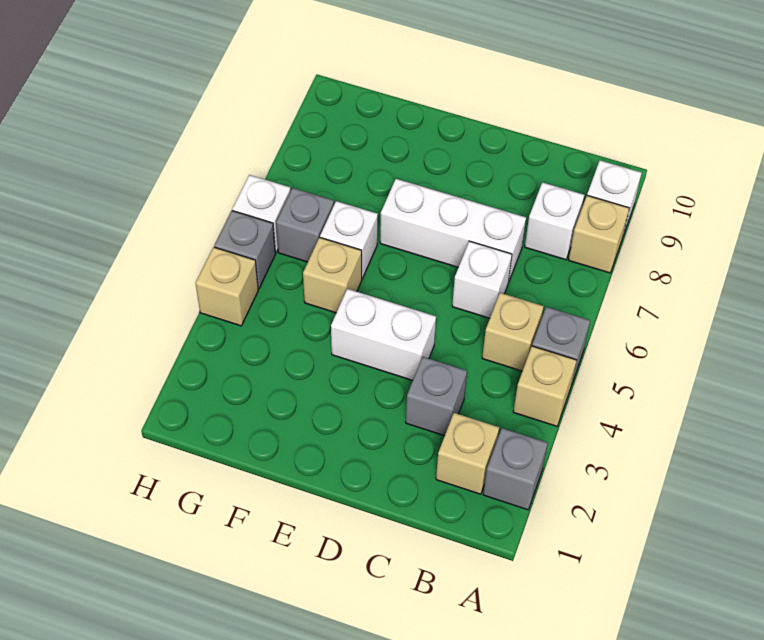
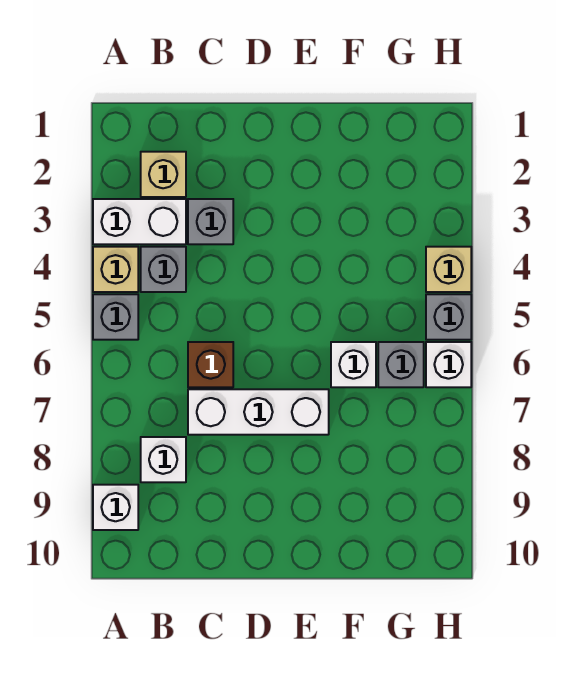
grey 1x1 brick [483,428,548,510] -> grey 1x1 brick moved to [141,247,186,292]
tan 1x1 brick [569,196,629,273] -> none
tan 1x1 brick [482,293,544,371] -> none
white 1x1 brick [452,241,512,318] -> brown 1x1 brick [188,342,233,387]
white 1x2 brick [331,289,436,380] -> white 1x2 brick moved to [93,199,186,244]
tan 1x1 brick [303,237,362,313] -> none

